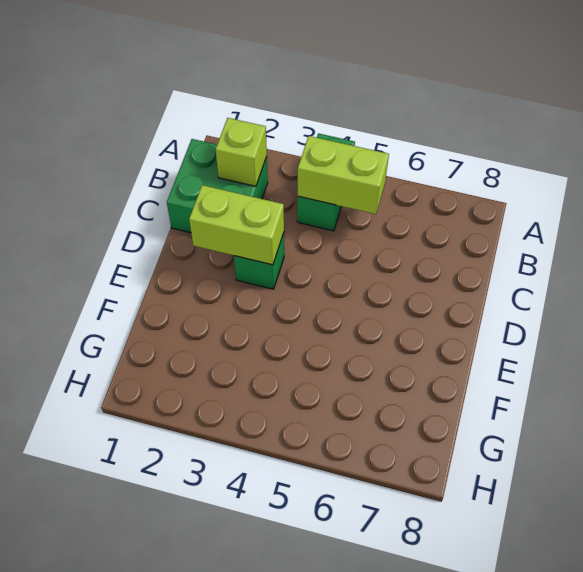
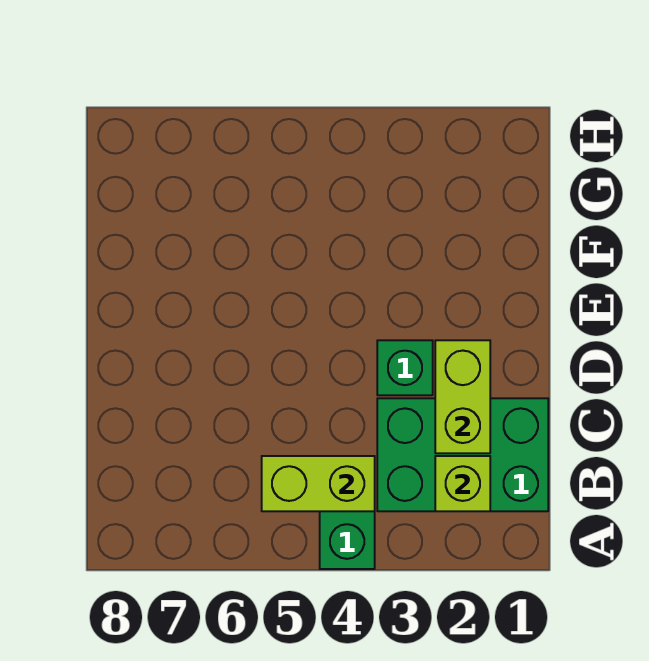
green 2x2 brick [167,139,268,233] -> green 2x3 brick [377,398,548,511]
lime 1x2 brick [189,185,284,265] -> lime 1x2 brick turned to [435,340,490,453]

